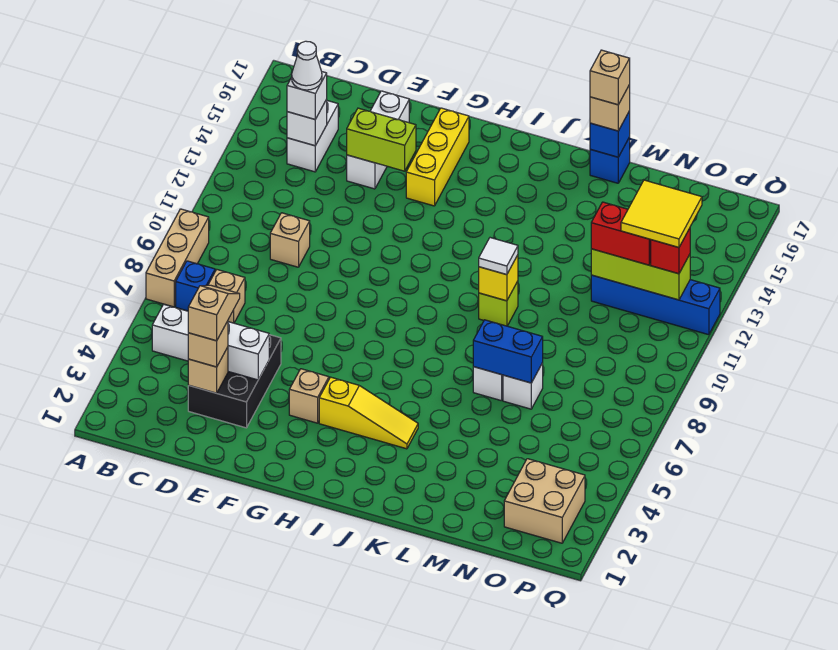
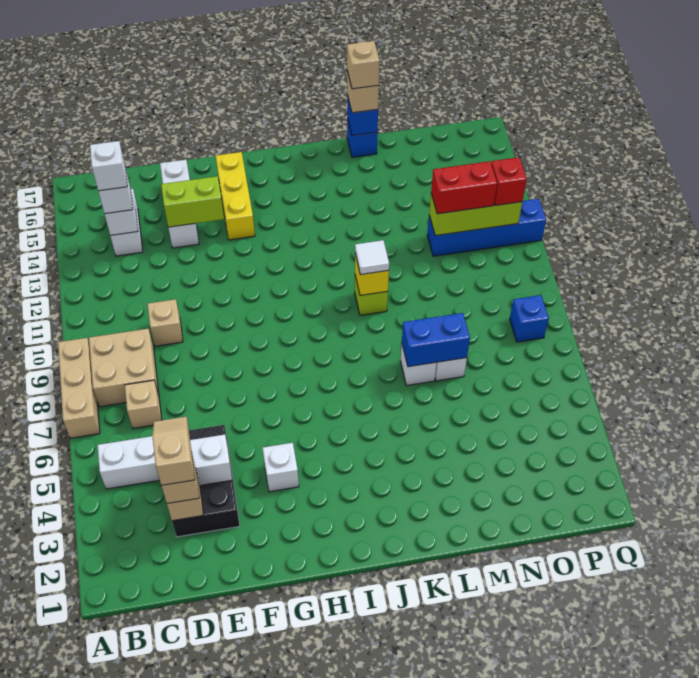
blue 1x1 brick [176,261,215,311] -> blue 1x1 brick moved to [510,295,549,342]
white 1x1 cone [291,41,322,90] -> white 1x1 brick [90,141,127,191]
tan 1x1 brick [289,369,329,423] -> white 1x1 brick [263,443,299,492]
yellow 1x3 slope [319,377,418,449] -> none
tan 2x2 brick [504,459,585,543] -> tan 2x2 brick moved to [89,329,159,407]
yellow 2x2 tile [621,180,702,247] -> none

